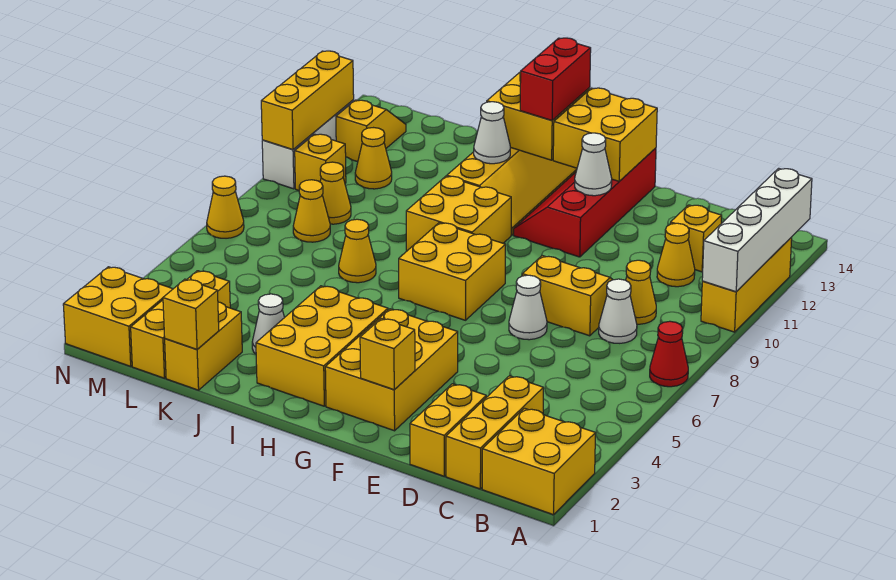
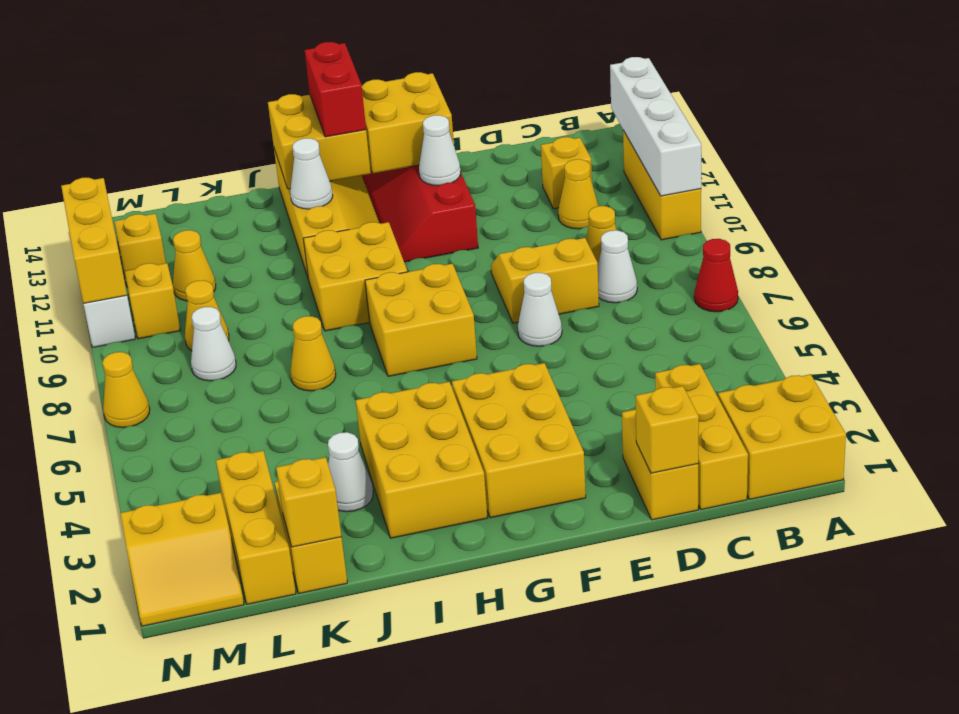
yellow 1x1 brick [360,318,415,390] -> yellow 1x1 brick moved to [636,386,699,473]
yellow 1x1 cone [293,180,330,242] -> white 1x1 cone [191,307,236,381]
yellow 2x2 brick [63,267,173,366] -> yellow 2x2 slope [120,493,244,626]

